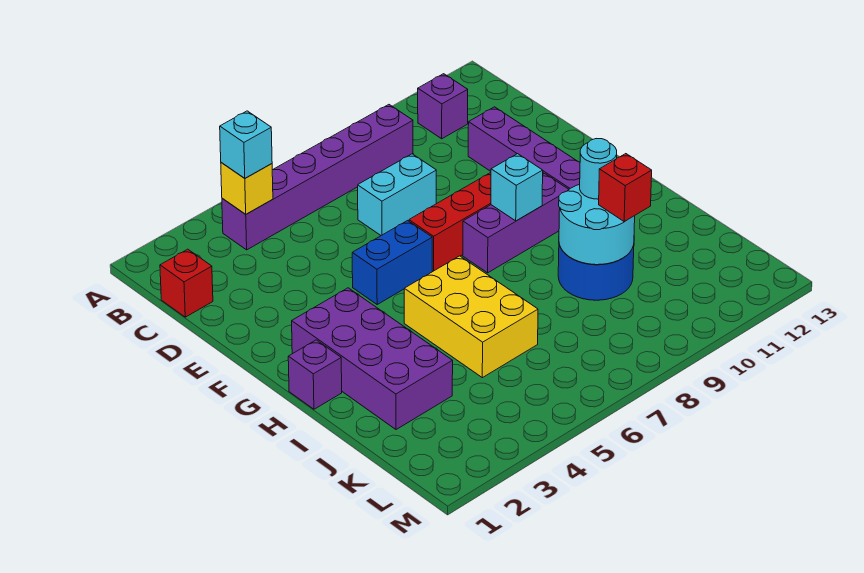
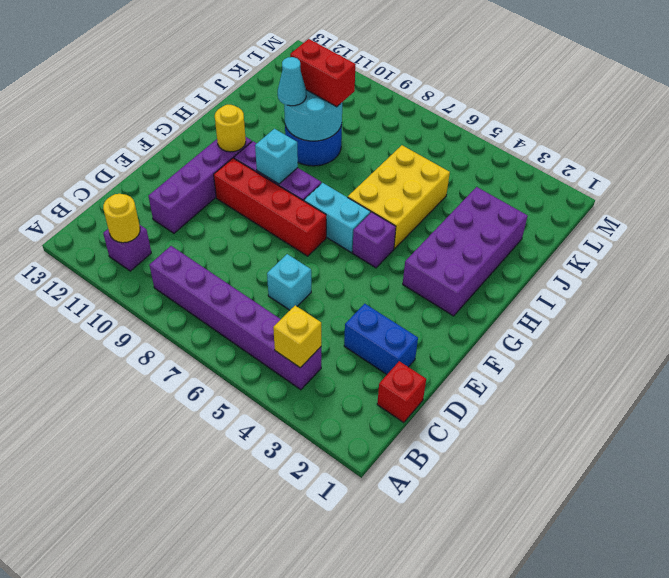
cyan 1x1 brick [220,111,272,178] -> cyan 1x1 brick moved to [267,254,311,310]
none -> yellow 1x1 round brick [103,194,140,243]
cyan 1x2 brick [358,154,436,235] -> cyan 1x2 brick moved to [304,183,371,252]
blue 1x2 brick [352,221,432,304] -> blue 1x2 brick moved to [344,304,418,374]
none -> yellow 1x1 round brick [215,105,246,152]
purple 1x1 brick [288,340,342,409] -> purple 1x1 brick moved to [353,212,396,268]
cyan 1x1 round brick [580,139,617,199] -> cyan 1x1 cone [278,57,306,106]
red 1x1 brick [599,154,652,222] -> red 1x2 brick [290,39,356,107]

